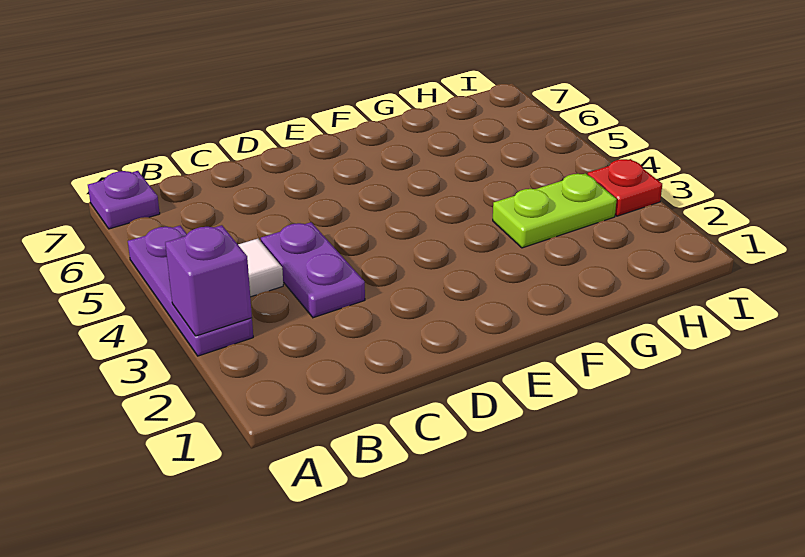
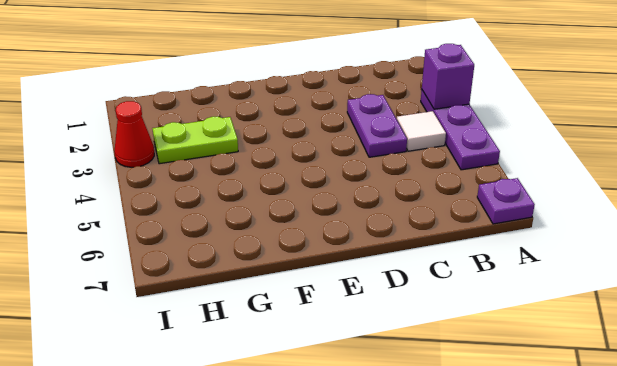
red 1x1 plate [588,159,662,216] -> red 1x1 cone [114,101,154,167]

